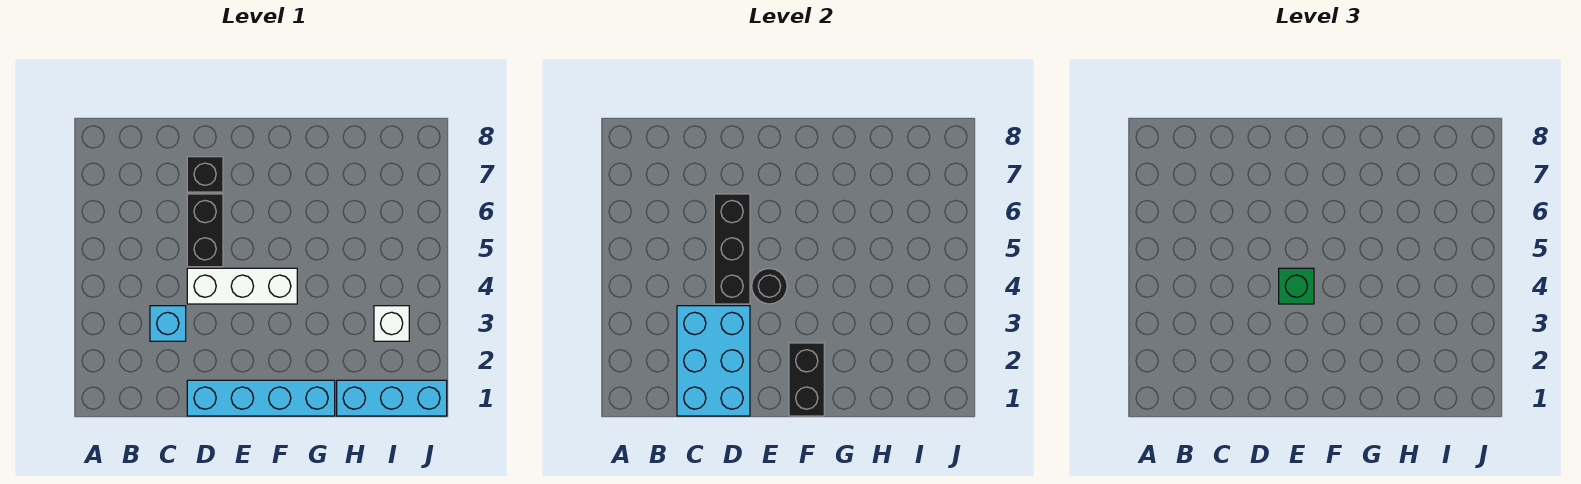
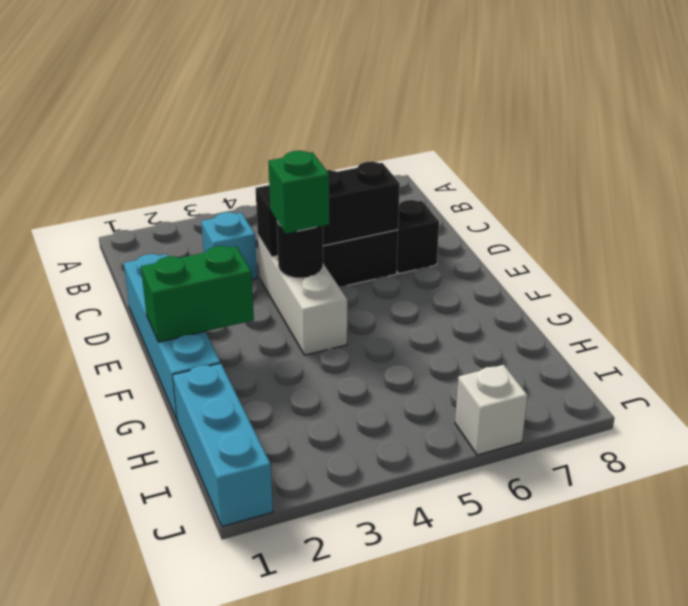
cyan 2x3 brick [677,306,750,416] -> none
black 1x2 brick [789,343,824,416] -> green 1x2 brick [141,246,254,342]
white 1x1 brick [374,306,409,341] -> white 1x1 brick moved to [455,365,528,455]

